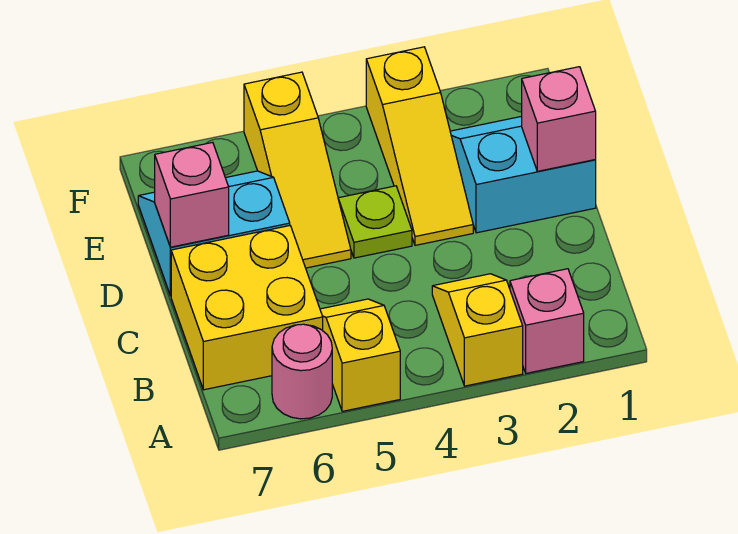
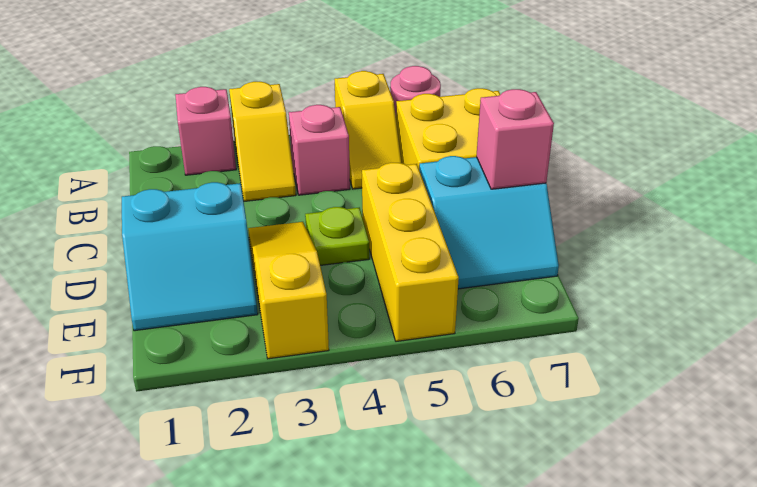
pink 1x1 brick [522,67,596,171] -> pink 1x1 brick moved to [289,105,350,195]
yellow 1x3 slope [244,72,351,268] -> yellow 1x3 brick [362,163,459,341]

